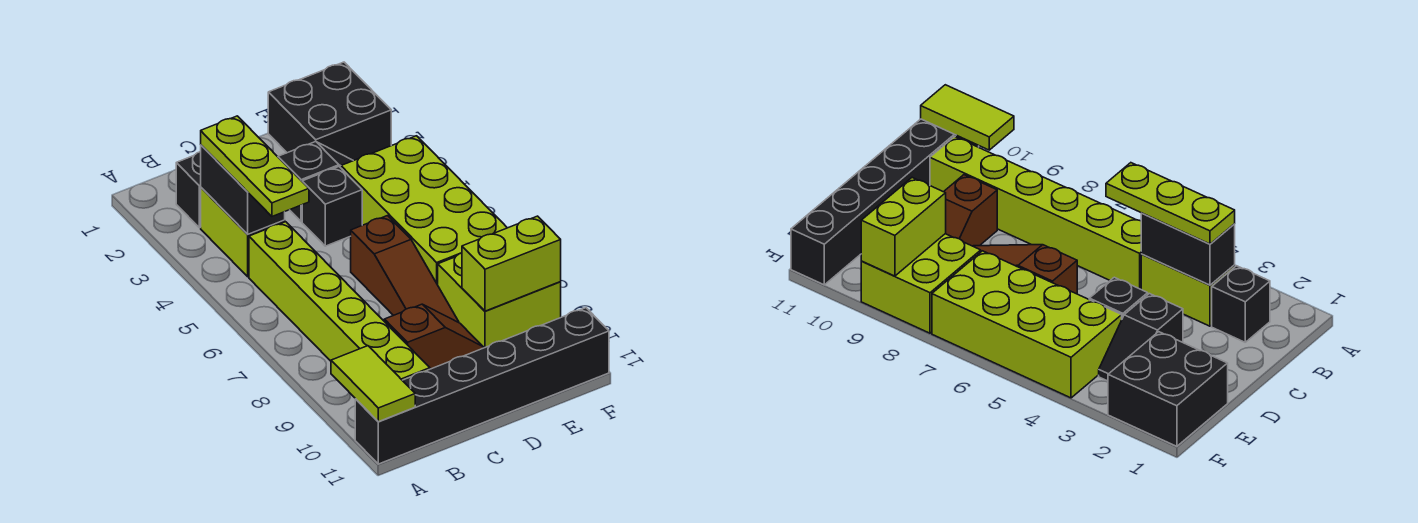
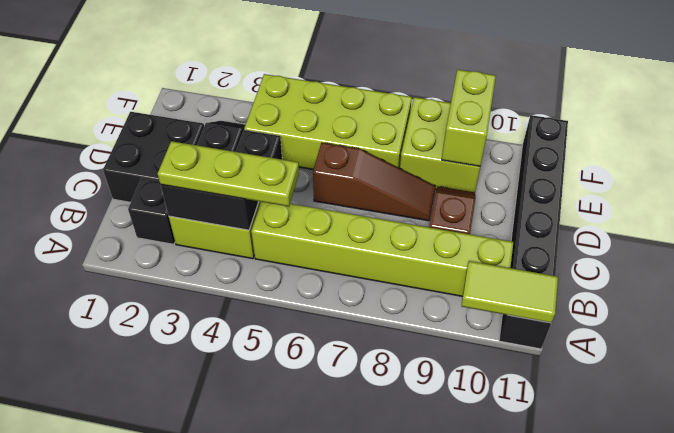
black 2x2 brick [268,62,391,161] -> black 2x2 brick moved to [103,112,204,202]

